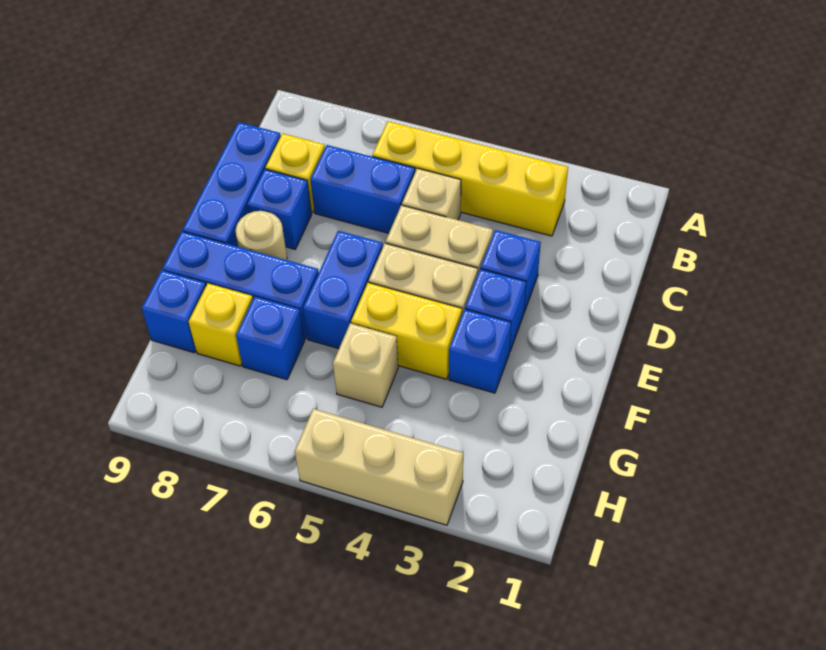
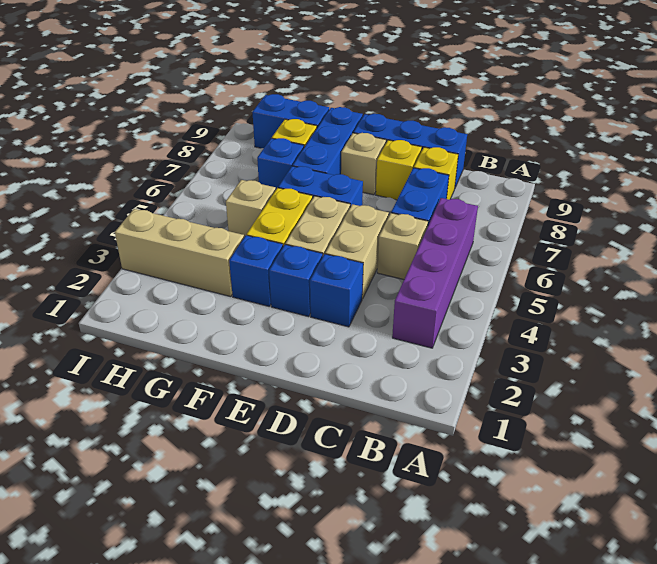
yellow 1x4 brick [372,121,568,236] -> purple 1x4 brick [392,198,478,348]
blue 1x1 brick [247,169,312,249] -> yellow 1x1 brick [376,140,422,200]
tan 1x1 round brick [236,211,287,260] -> tan 1x1 brick [341,133,386,195]
blue 1x1 brick [142,270,206,353] -> blue 1x2 brick [252,94,329,148]
tan 1x3 brick [295,409,463,525] -> tan 1x3 brick turned to [115,209,244,297]

